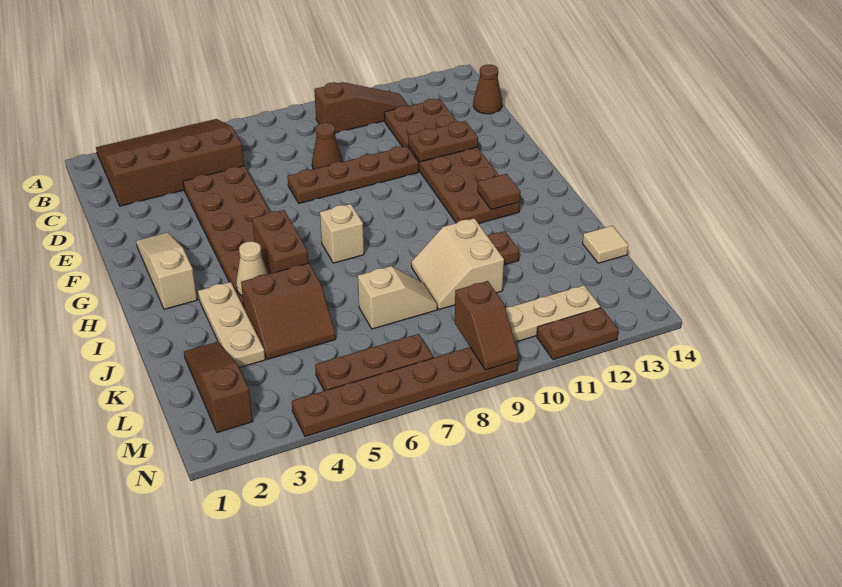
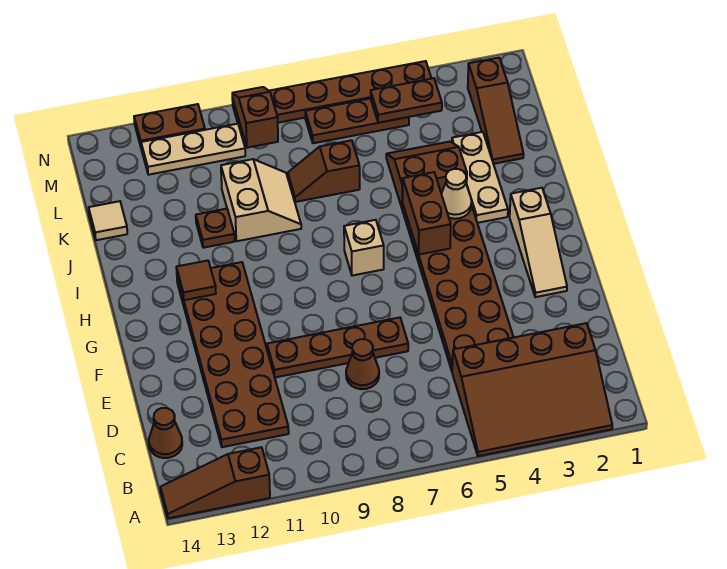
brown 1x3 slope [314,82,408,133] -> brown 1x3 slope moved to [160,447,270,518]
brown 1x2 plate [408,121,478,162] -> brown 1x2 plate moved to [371,78,442,123]
tan 1x2 slope [358,266,437,329] -> brown 1x2 slope [288,140,360,202]

